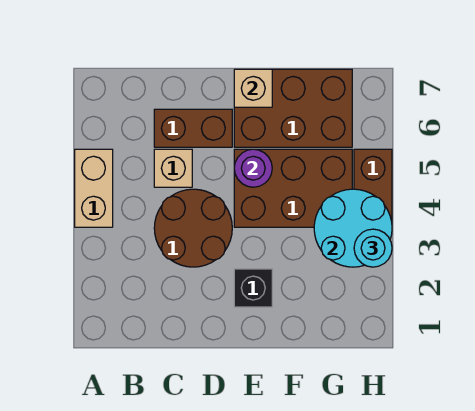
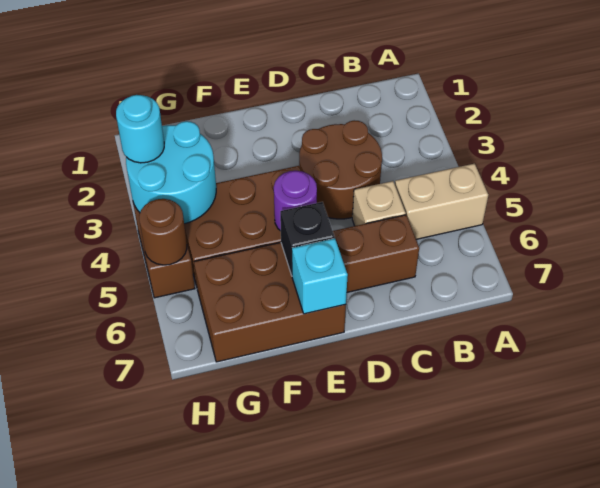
tan 1x2 brick [75,149,113,227] -> tan 1x2 brick turned to [395,164,488,239]
black 1x1 brick [234,269,272,307] -> black 1x1 brick moved to [280,202,335,275]
tan 1x1 brick [234,69,272,107] -> cyan 1x1 brick [292,238,348,314]
none -> brown 1x1 round brick [139,199,187,265]

